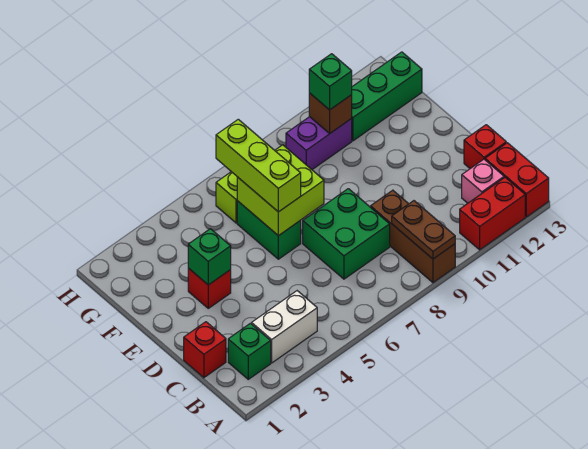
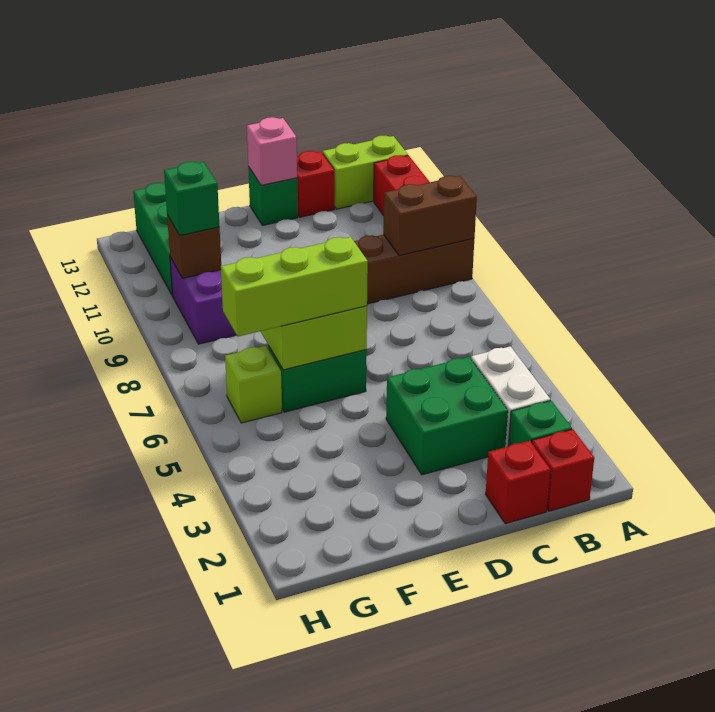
brown 1x2 plate [392,201,455,259] -> brown 1x2 brick [383,176,477,256]
red 1x2 brick [485,143,549,217] -> lime 1x2 brick [323,136,408,209]
pink 1x1 brick [462,159,504,203] -> pink 1x1 brick moved to [247,117,297,185]
green 2x2 brick [303,189,390,279] -> green 2x2 brick moved to [386,357,508,475]
red 1x1 brick [188,268,231,308] -> red 1x1 brick moved to [532,429,594,511]
green 1x1 brick [188,229,231,285] -> green 1x1 brick moved to [248,167,298,226]

